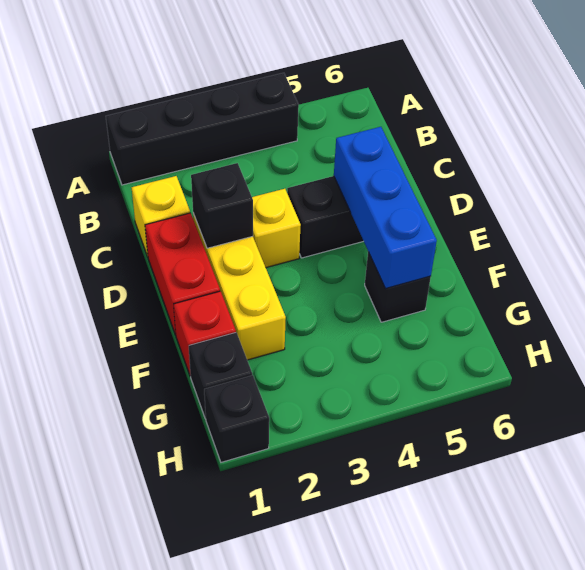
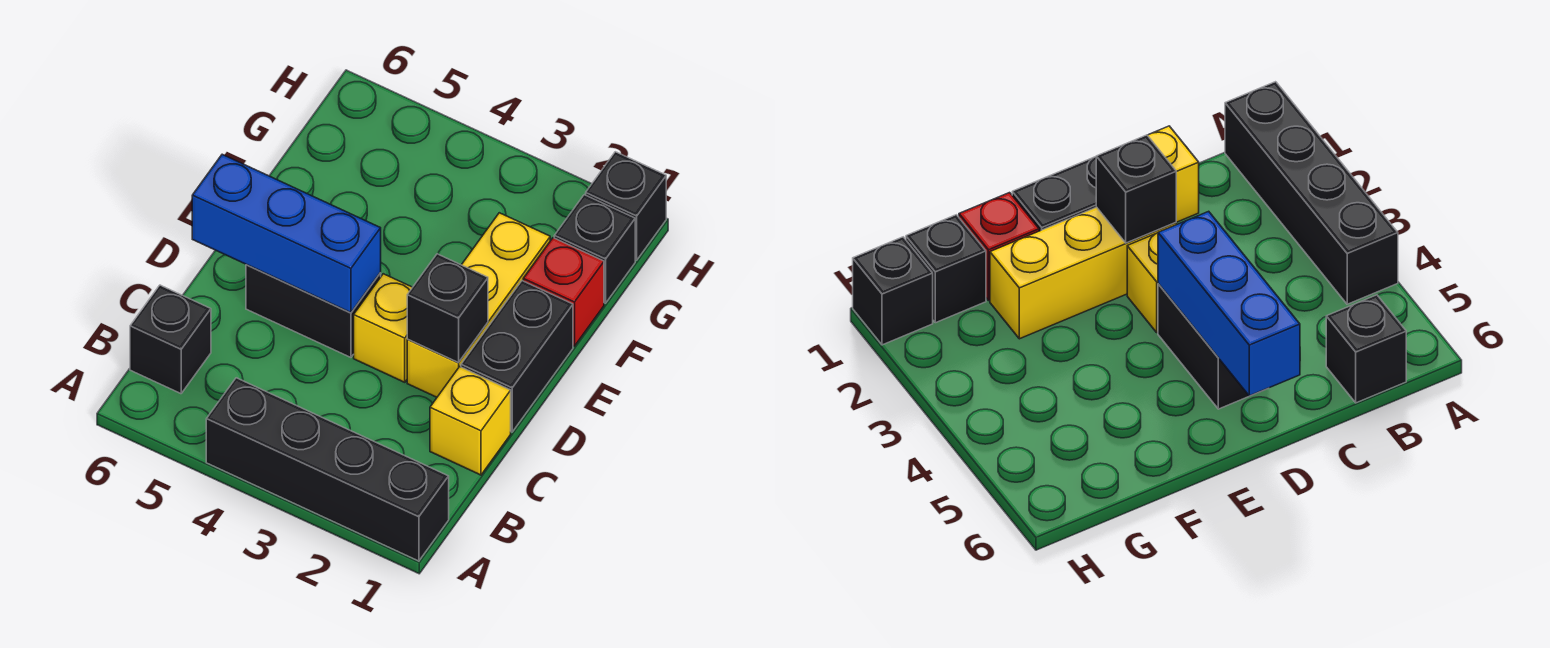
red 1x2 brick [145,213,220,335] -> black 1x2 brick [461,281,573,432]
blue 1x3 brick [334,127,437,289] -> blue 1x3 brick turned to [192,154,381,313]
black 1x1 brick [365,252,431,322] -> black 1x1 brick moved to [130,285,211,394]

